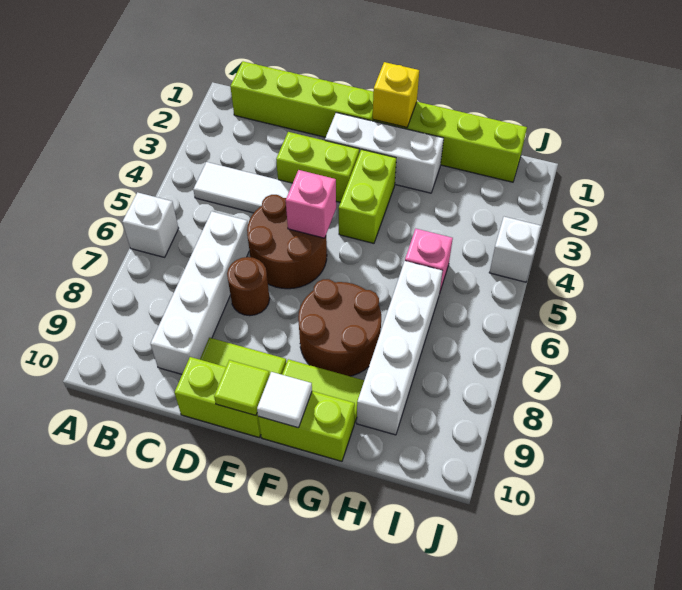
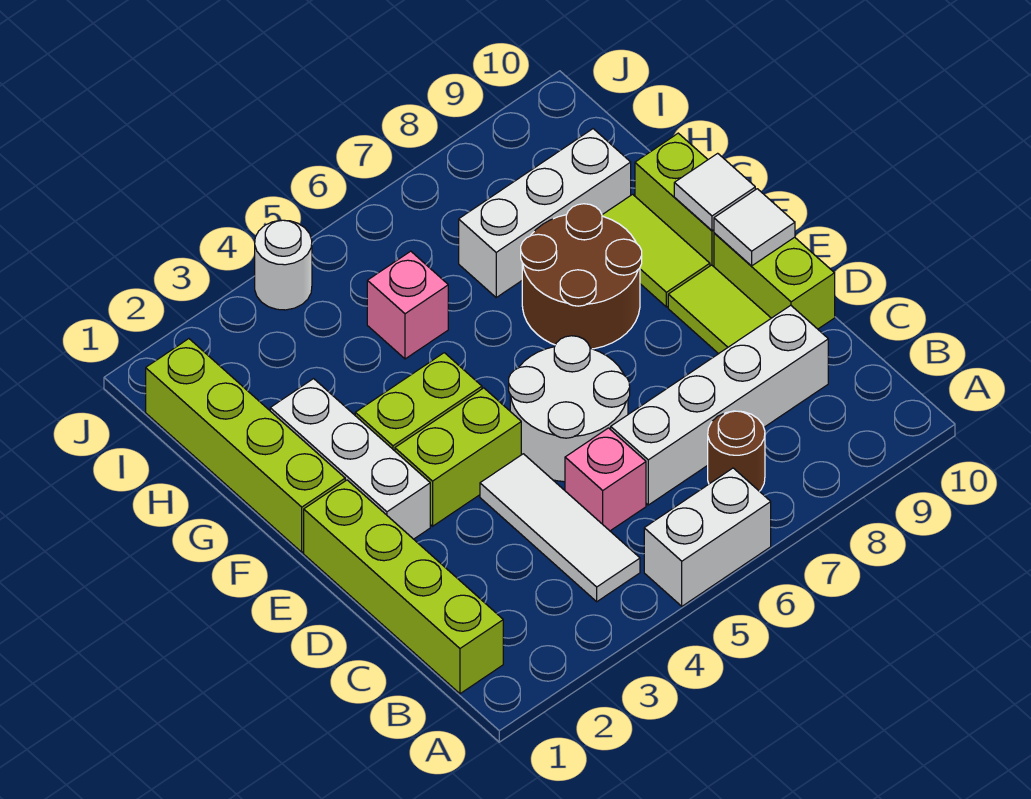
white 1x1 brick [122,192,179,257] -> white 1x2 brick [644,468,771,606]
lime 1x2 brick [276,132,359,202] -> lime 1x2 brick turned to [395,388,521,526]
brown 2x2 round brick [247,195,327,289] -> white 2x2 round brick [509,336,630,482]
brown 1x1 round brick [227,257,270,316] -> brown 1x1 round brick moved to [708,411,765,491]
pink 1x1 brick [286,170,336,238] -> pink 1x1 brick moved to [565,428,646,531]
lime 1x1 tile [214,360,270,416] -> white 1x1 tile [714,189,795,266]
yellow 1x1 brick [373,62,419,127] -> none
white 1x4 brick [357,261,442,435] -> white 1x3 brick [459,129,631,297]
white 1x1 brick [489,217,541,282] -> white 1x1 round brick [255,220,312,310]

